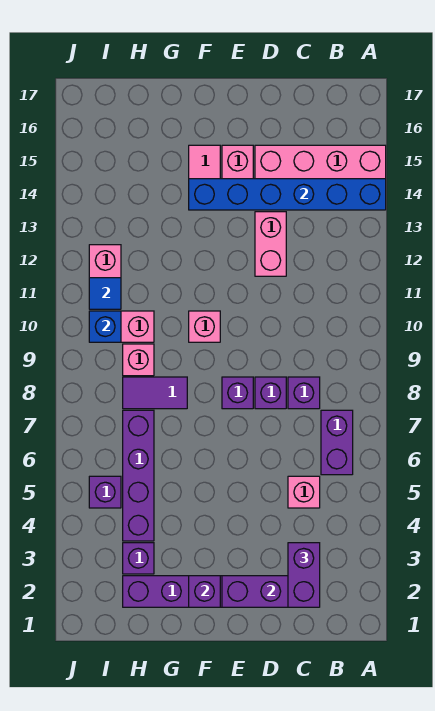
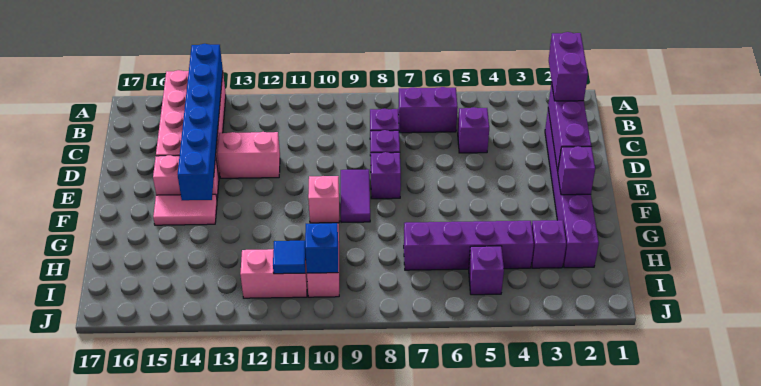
purple 1x2 brick [288,543,320,607] -> purple 1x2 brick turned to [549,32,588,101]
pink 1x1 brick [288,476,320,508] -> purple 1x1 brick [458,107,489,153]
purple 1x2 tile [123,377,187,409] -> purple 1x2 tile moved to [341,169,370,223]
pink 1x1 brick [123,344,154,376] -> none

